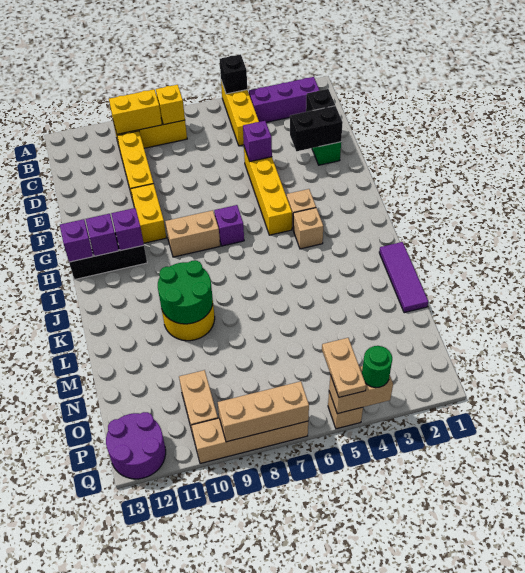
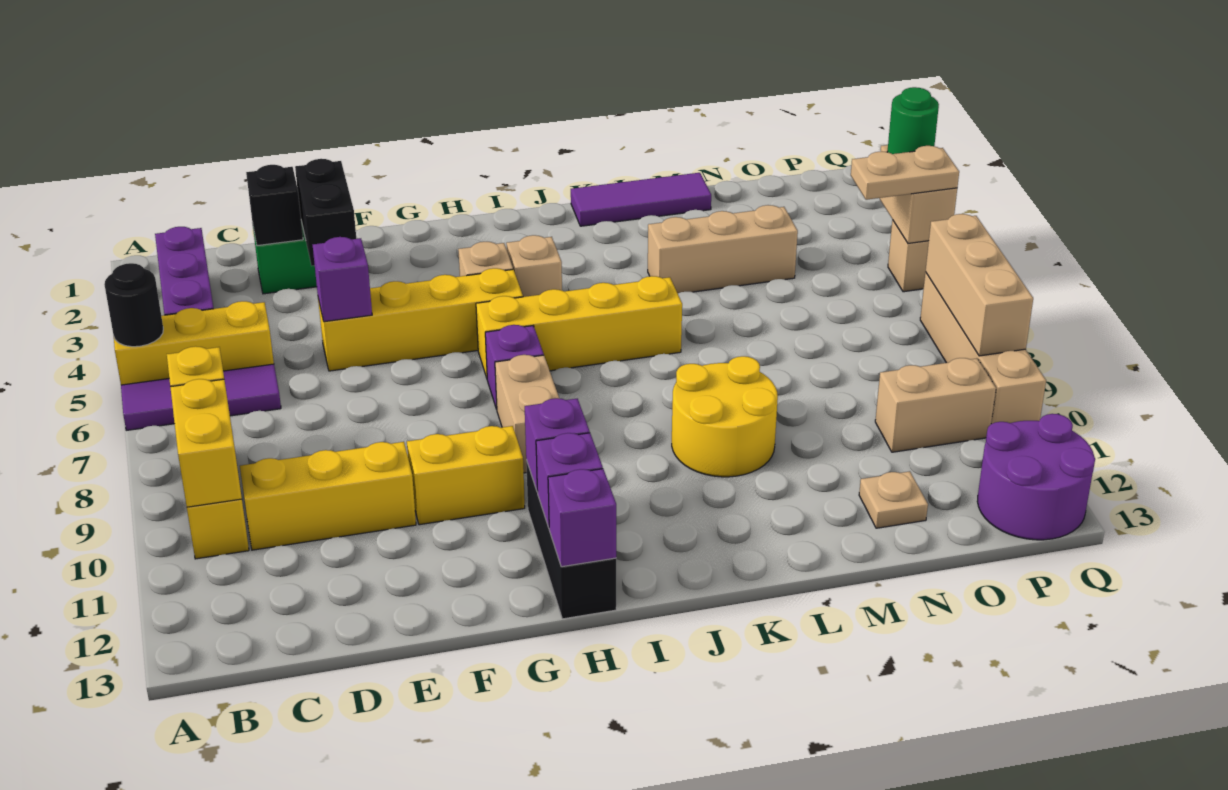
black 1x1 brick [220,54,247,94] -> black 1x1 round brick [104,263,163,347]
none -> purple 1x3 tile [121,364,281,430]
none -> yellow 1x4 brick [476,276,682,378]
green 2x2 round brick [158,260,213,324] -> none
none -> tan 1x3 brick [648,205,798,293]
none -> tan 1x1 plate [859,471,928,528]

